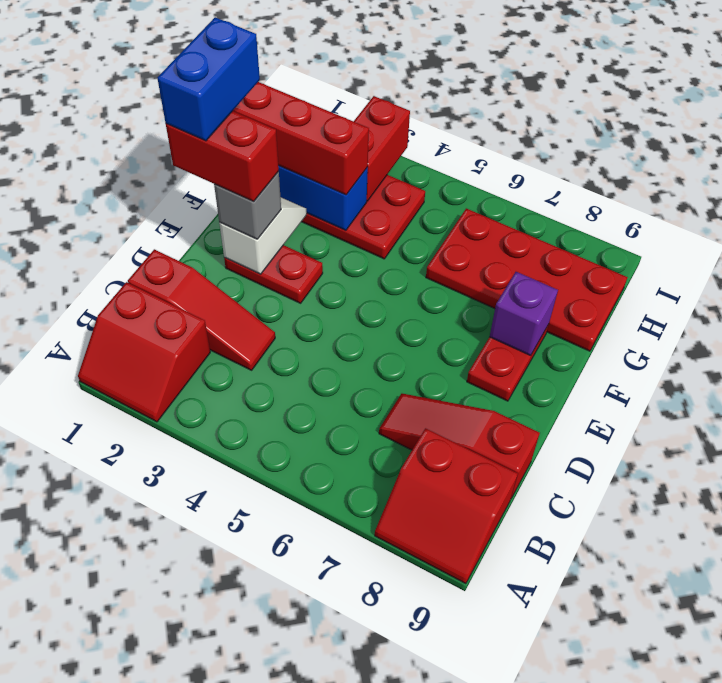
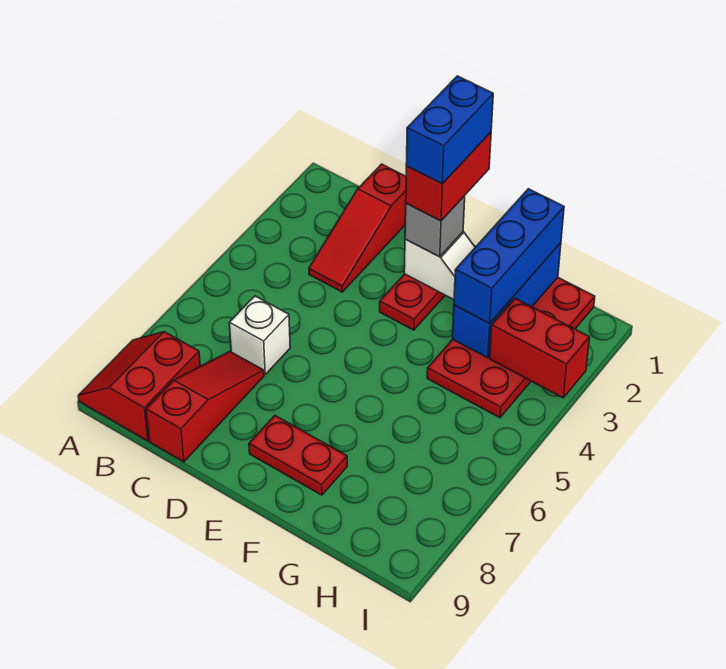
red 2x2 slope [78,282,210,422] -> none
none -> white 1x1 brick [229,296,290,374]
blue 1x2 brick [157,17,260,141] -> blue 1x2 brick turned to [406,76,493,184]
purple 1x1 brick [490,272,558,355] -> none
red 1x3 brick [233,82,369,195] -> blue 1x3 brick [454,189,564,323]
red 2x4 plate [426,208,628,351] -> none

